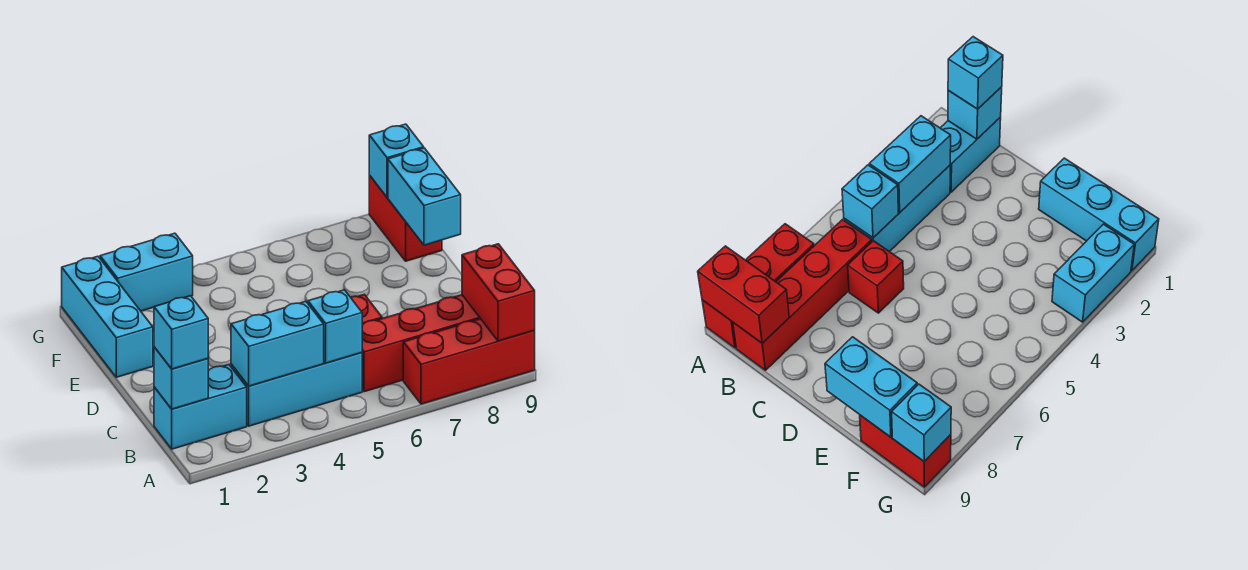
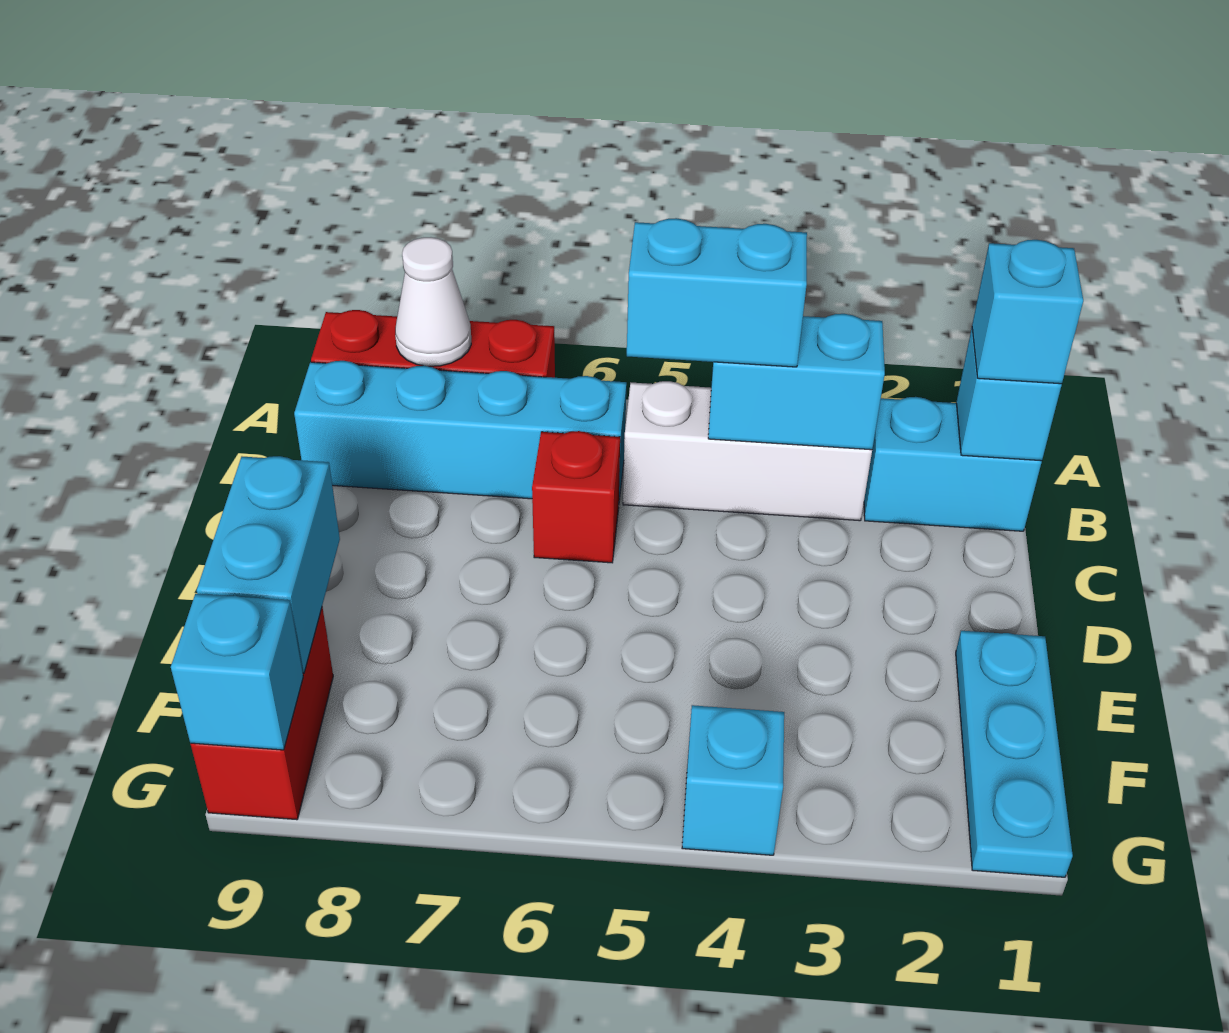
none -> white 1x1 cone [395,237,471,366]
red 1x2 brick [462,244,535,341] -> none
cyan 1x3 brick [231,352,362,426] -> white 1x3 brick [623,381,872,521]
cyan 1x1 brick [308,290,362,363] -> cyan 1x1 brick moved to [682,705,784,855]
red 1x4 brick [362,295,480,392] -> cyan 1x4 brick [294,361,627,500]
cyan 1x3 brick [62,256,153,377] -> cyan 1x3 plate [956,631,1073,877]
cyan 1x2 brick [100,233,193,311] -> cyan 1x2 brick moved to [627,218,807,367]

